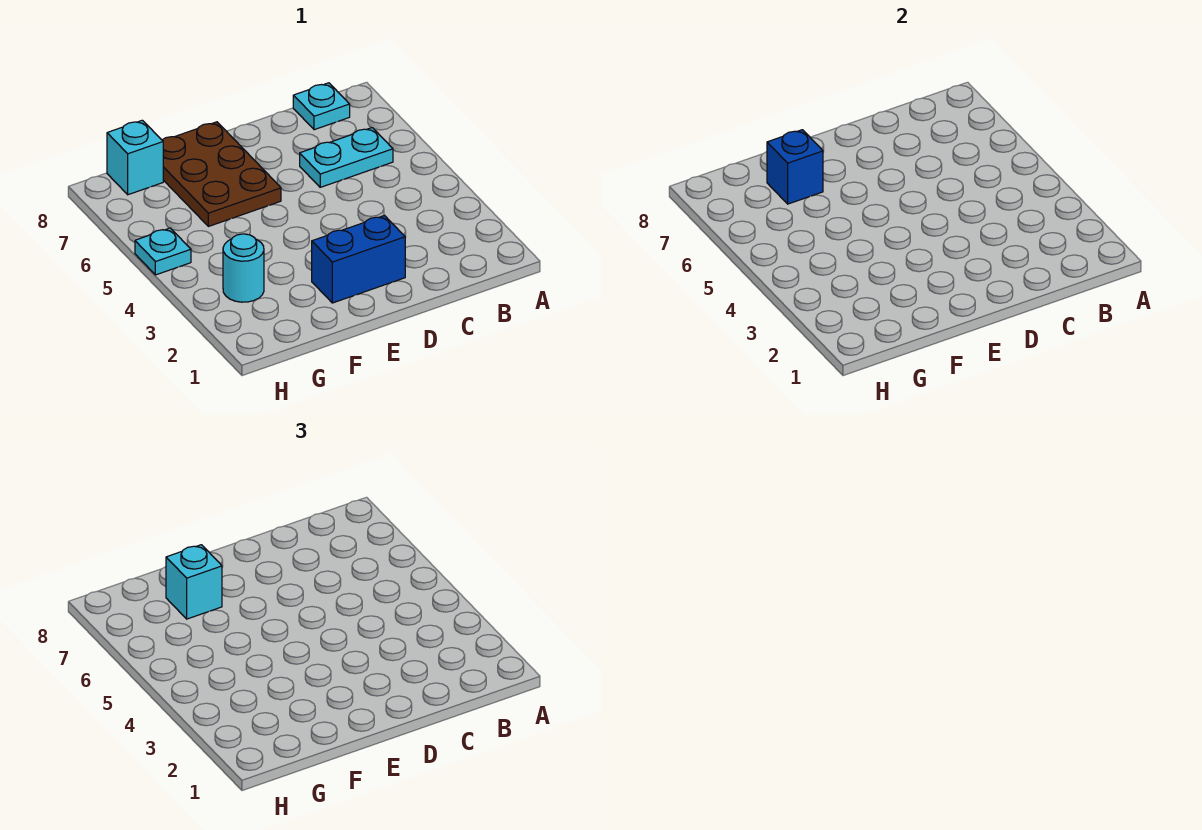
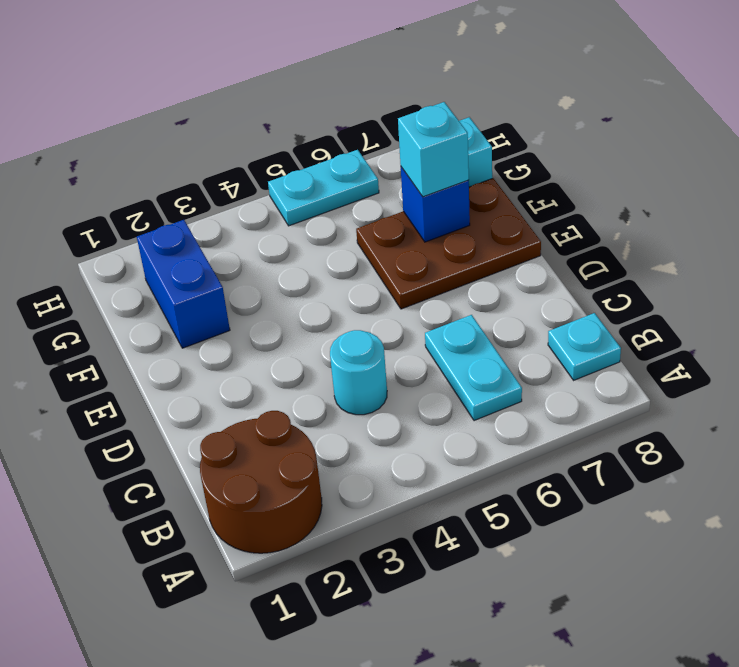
none -> brown 2x2 round brick [200,411,322,553]
blue 1x2 brick [312,216,405,303] -> blue 1x2 brick moved to [137,220,230,348]
cyan 1x1 round brick [223,234,264,302] -> cyan 1x1 round brick moved to [330,330,387,415]
cyan 1x1 plate [135,228,191,275] -> cyan 1x2 plate [268,150,379,226]

